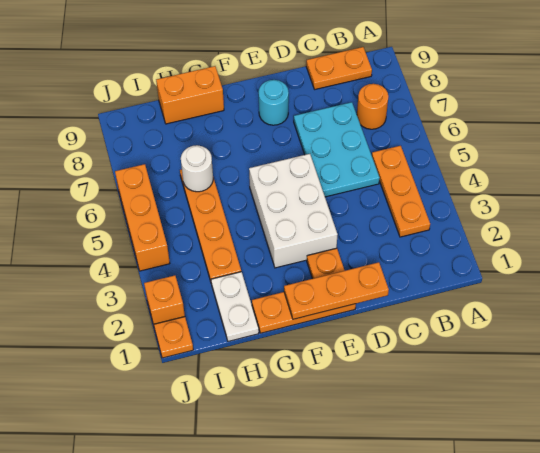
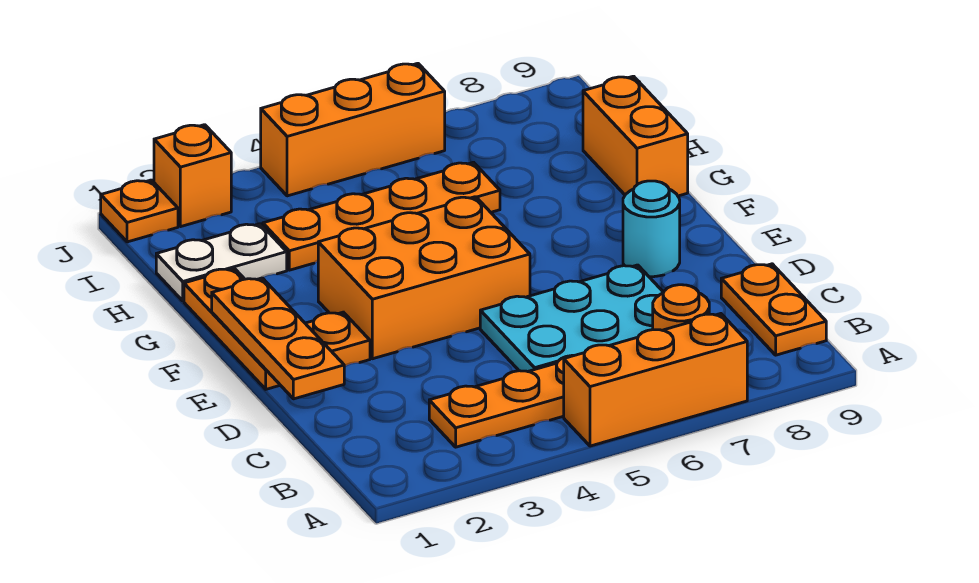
none -> orange 1x3 brick [564,314,747,446]
white 2x3 brick [249,154,338,268] -> orange 2x3 brick [318,197,530,359]
white 1x1 round brick [181,145,213,192] -> none

